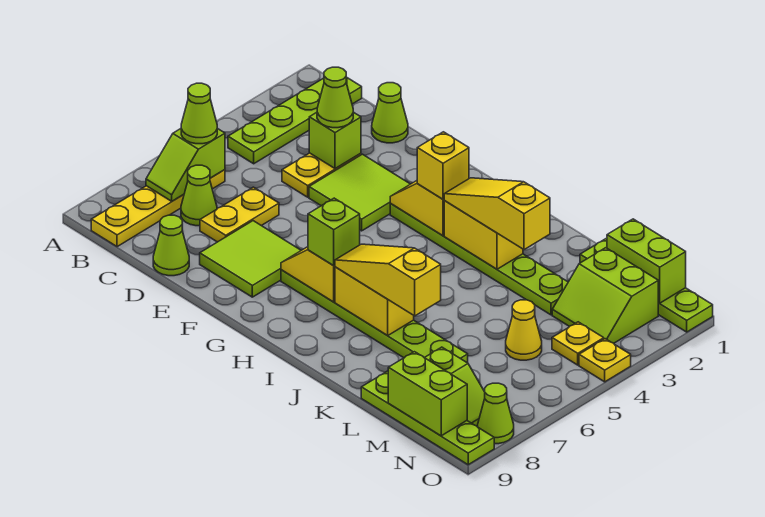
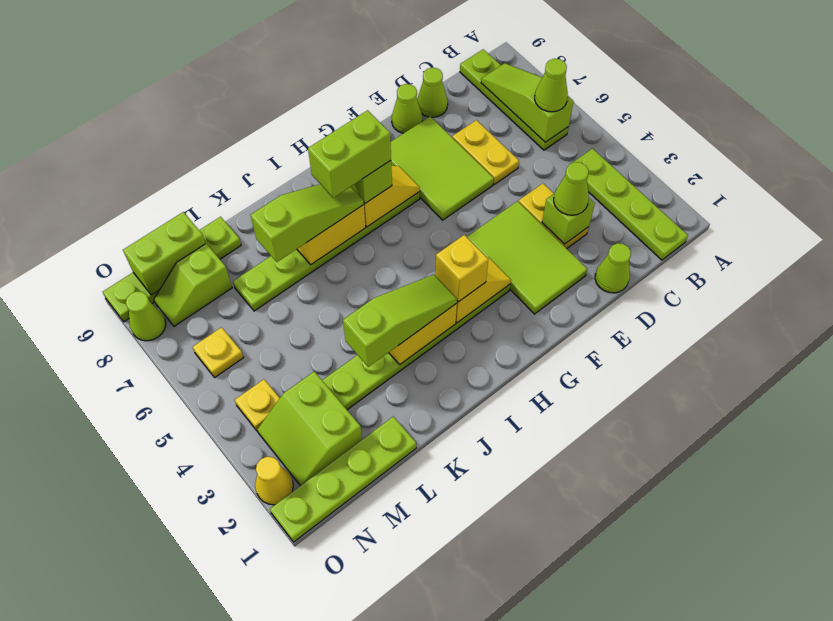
yellow 1x4 plate [91,170,225,247] -> lime 1x4 plate [460,49,568,150]
lime 1x2 slope [146,128,225,201] -> lime 1x3 slope [481,63,574,142]
lime 1x1 cone [181,165,217,226] -> lime 1x1 cone moved to [392,84,423,133]
lime 2x2 tile [309,154,410,231] -> lime 2x3 tile [467,201,587,314]
lime 2x2 tile [200,221,301,297] -> lime 2x3 tile [391,117,494,220]
yellow 1x3 slope [444,178,550,250] -> lime 1x3 slope [343,275,457,367]
yellow 1x3 slope [335,244,441,316] -> lime 1x3 slope [251,184,364,262]
lime 1x2 brick [607,219,686,303] -> lime 1x2 brick moved to [308,110,391,198]
lime 2x2 slope [552,248,658,343] -> lime 2x2 slope turned to [257,372,362,486]
yellow 1x1 cone [506,300,542,360] -> yellow 1x1 cone moved to [255,457,293,505]
yellow 1x1 plate [579,339,631,382] -> yellow 1x1 plate moved to [193,327,243,378]

